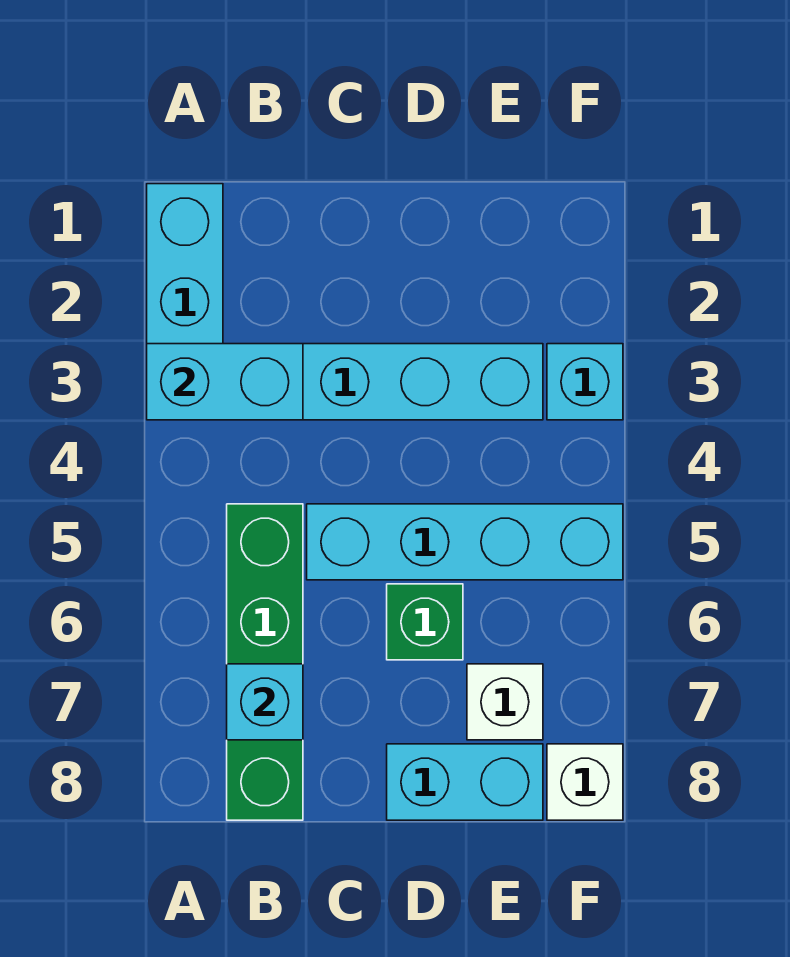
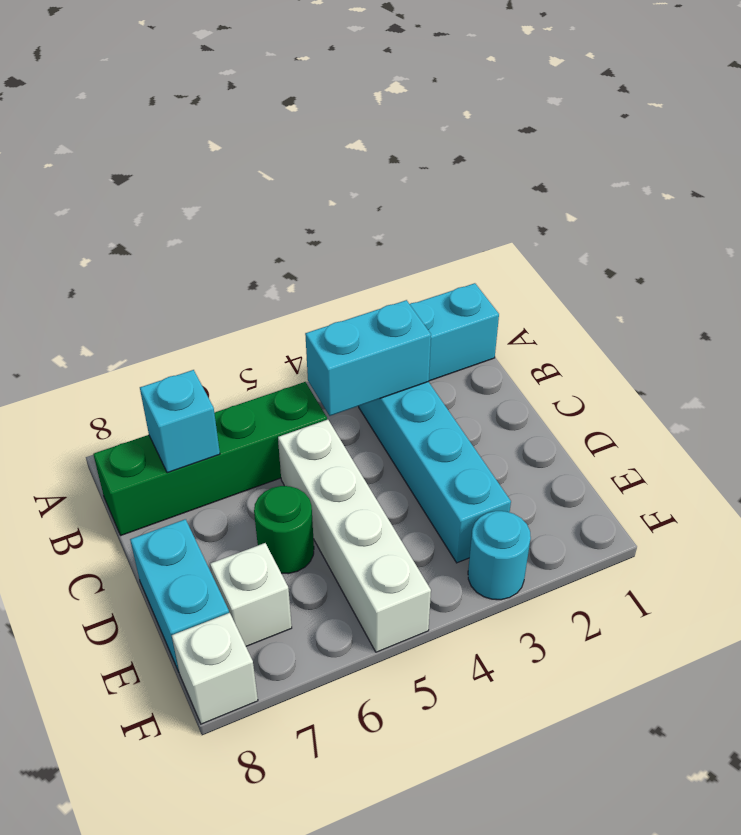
cyan 1x2 brick [147,344,303,420] -> cyan 1x2 brick turned to [305,300,431,416]
cyan 1x4 brick [307,504,623,580] -> white 1x4 brick [278,420,431,652]
green 1x1 brick [387,584,463,660] -> green 1x1 round brick [254,486,314,574]
cyan 1x1 brick [547,344,623,420] -> cyan 1x1 round brick [468,511,531,600]

